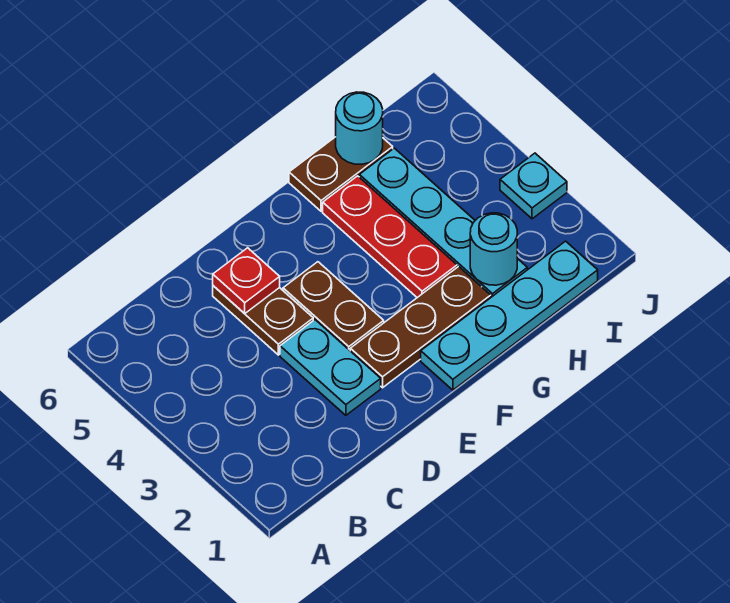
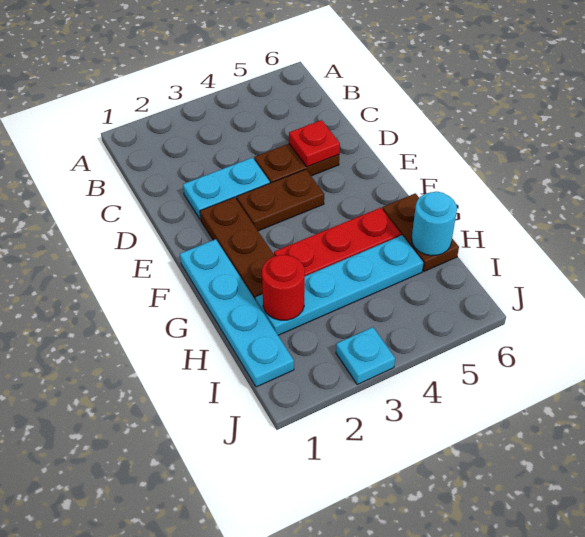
cyan 1x1 round brick [470,213,517,285] -> red 1x1 round brick [262,255,305,320]

